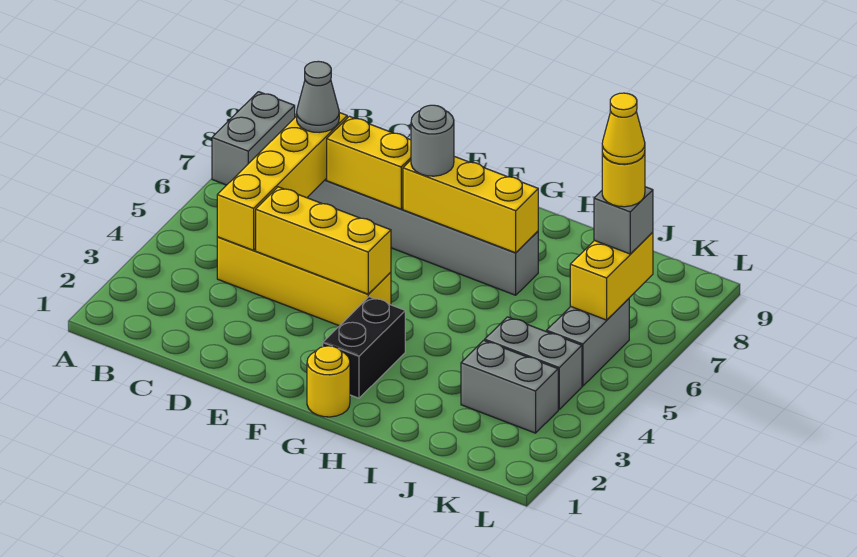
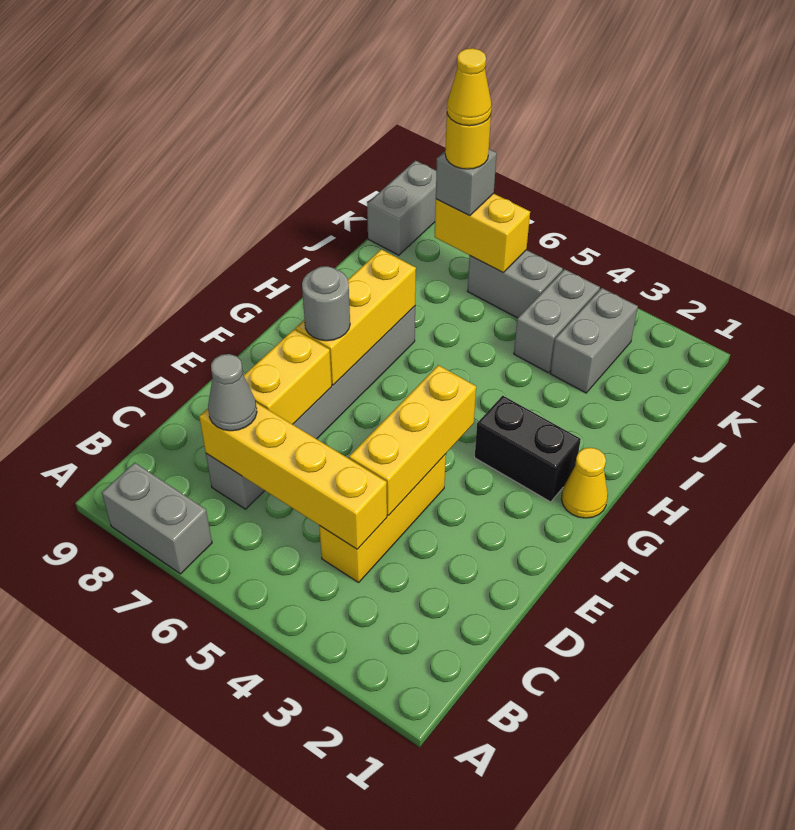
yellow 1x4 brick [217,237,391,326] -> yellow 1x3 brick [319,454,446,582]
yellow 1x1 round brick [307,346,350,417] -> yellow 1x1 cone [561,448,608,518]
none -> grey 1x2 brick [367,161,436,255]

